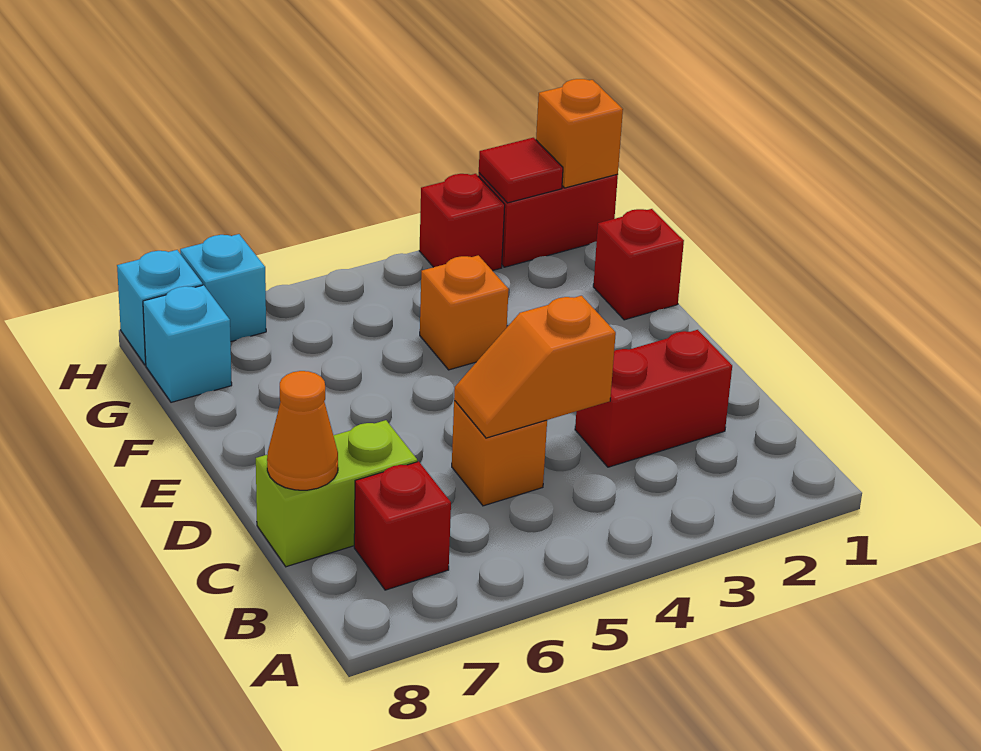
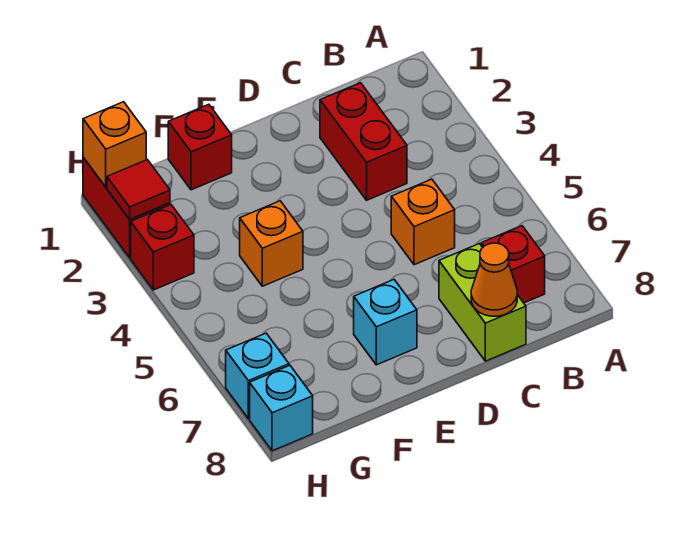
orange 1x2 slope [454,296,616,438] -> none
cyan 1x1 brick [143,285,232,402] -> cyan 1x1 brick moved to [354,280,417,365]

